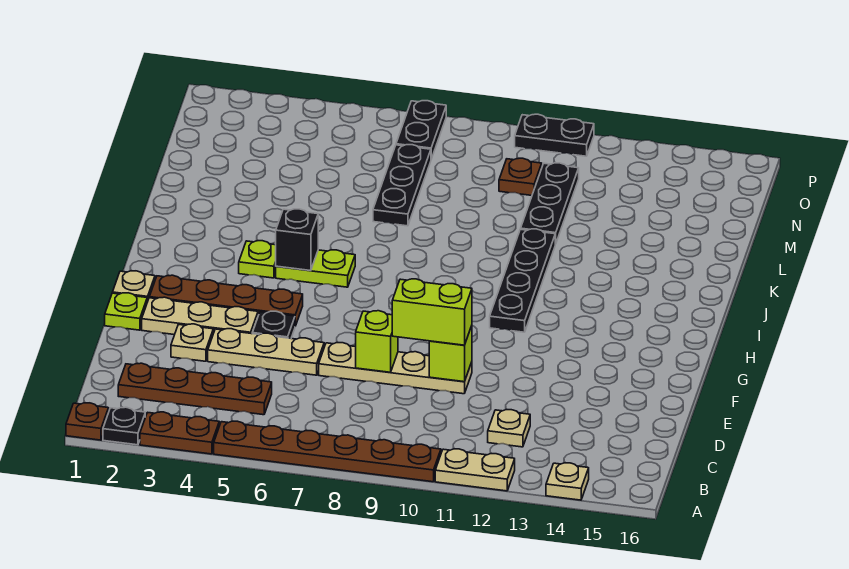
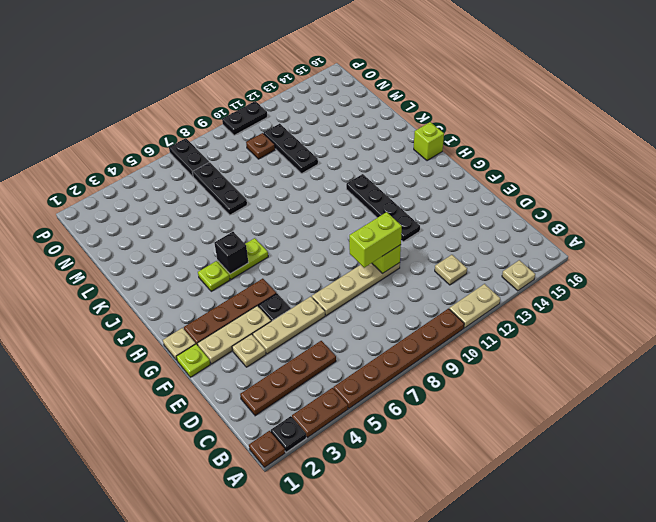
lime 1x1 brick [356,311,398,372] -> lime 1x1 brick moved to [414,122,444,161]
black 1x4 plate [490,229,555,332] -> black 1x4 plate moved to [346,174,420,242]

